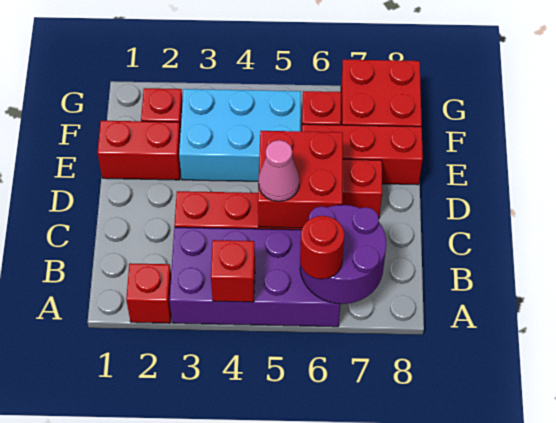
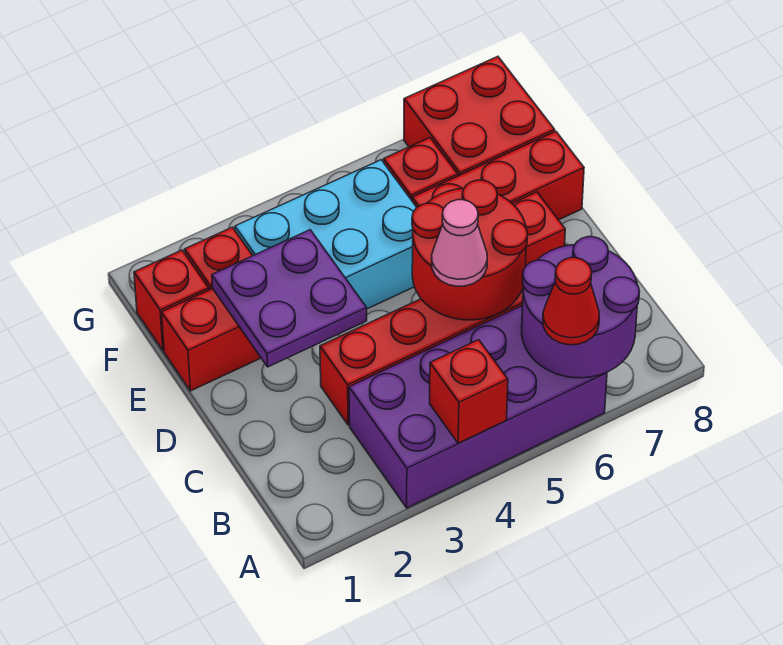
red 1x1 brick [126,263,171,323] -> red 1x1 brick moved to [134,250,209,350]
red 1x1 round brick [300,216,344,279] -> red 1x1 cone [543,258,600,345]
red 2x2 brick [258,131,343,228] -> red 2x2 round brick [412,180,528,320]
none -> purple 2x2 plate [212,230,367,367]

